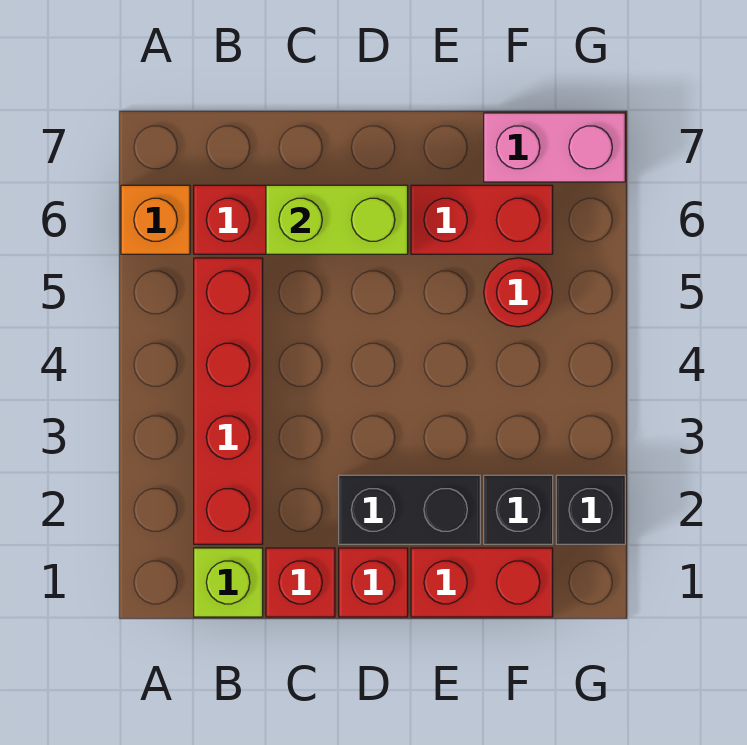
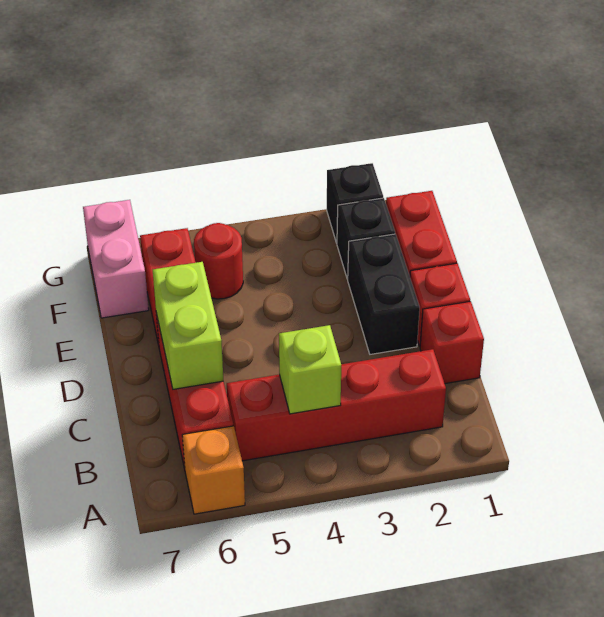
lime 1x1 brick [194,548,263,617] -> lime 1x1 brick moved to [279,325,341,414]

